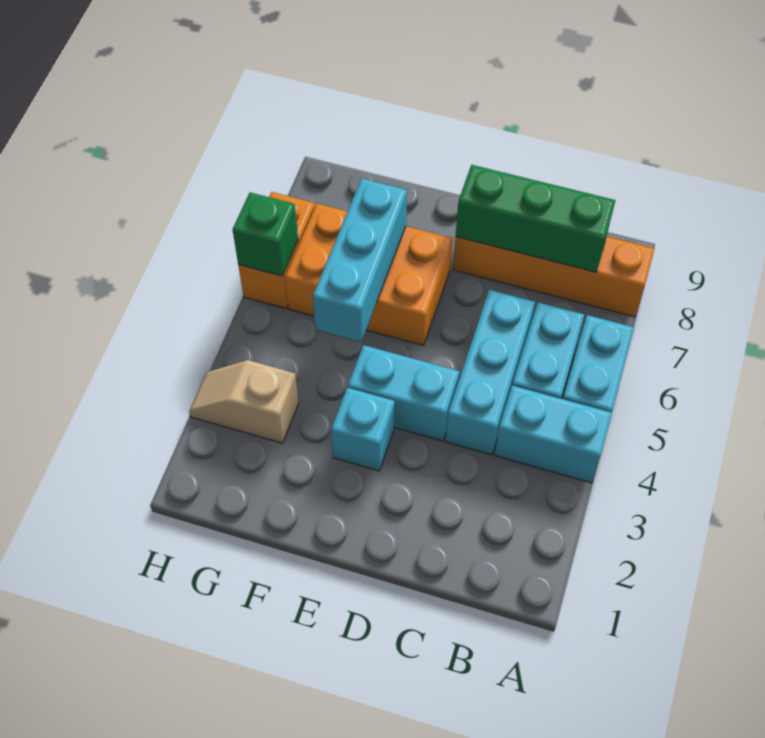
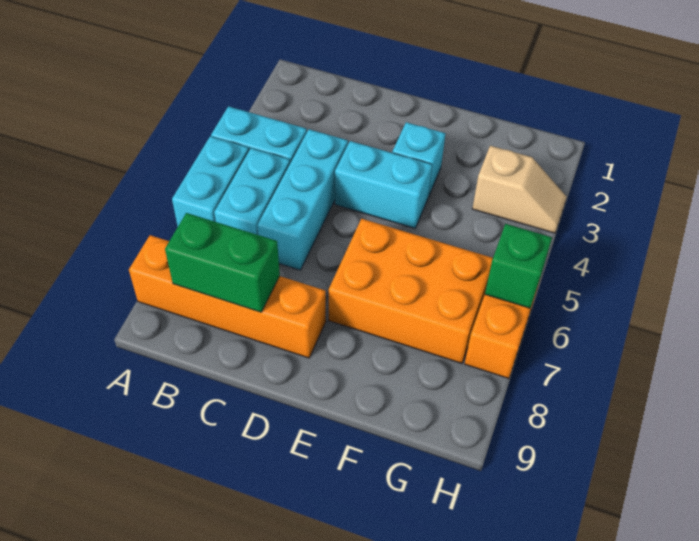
green 1x3 brick [456,165,615,272] -> green 1x2 brick [165,213,280,312]
cyan 1x3 brick [313,179,407,342] -> none

